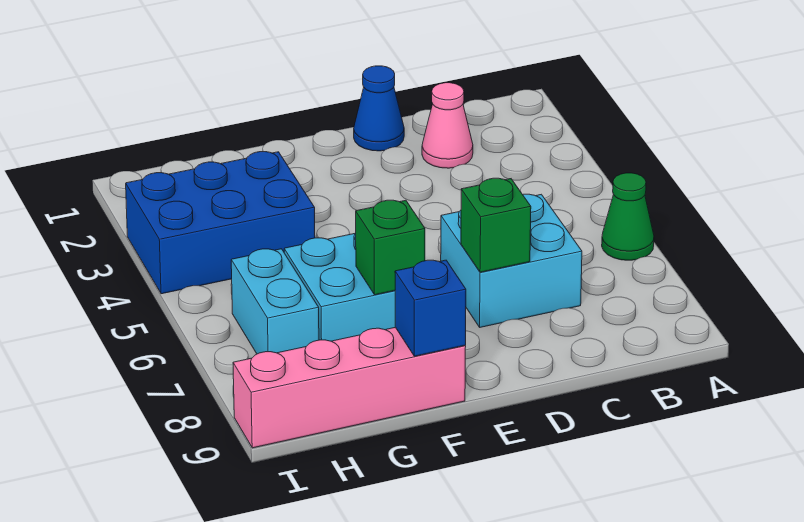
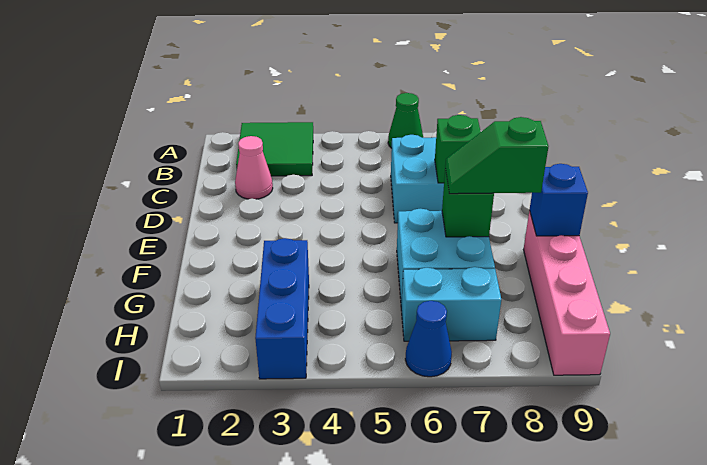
none -> green 2x2 tile [236,122,313,176]
blue 1x1 cone [354,66,404,151] -> blue 1x1 cone moved to [405,301,452,377]
none -> green 1x2 slope [445,117,548,194]
blue 2x3 brick [126,152,315,294] -> blue 1x3 brick [255,238,309,379]

